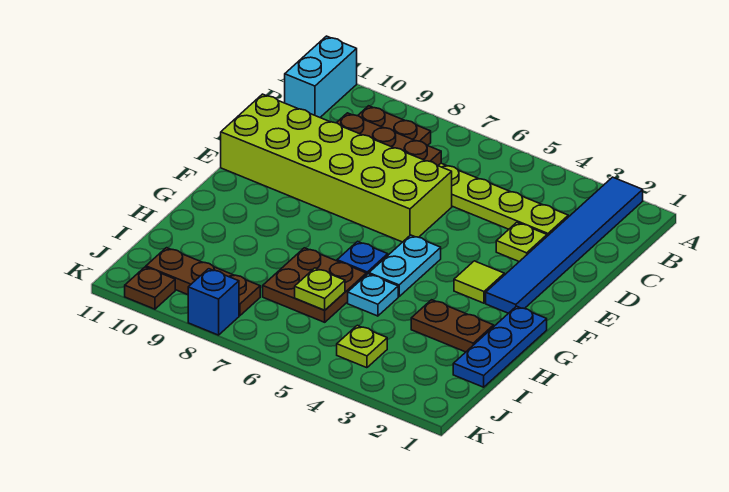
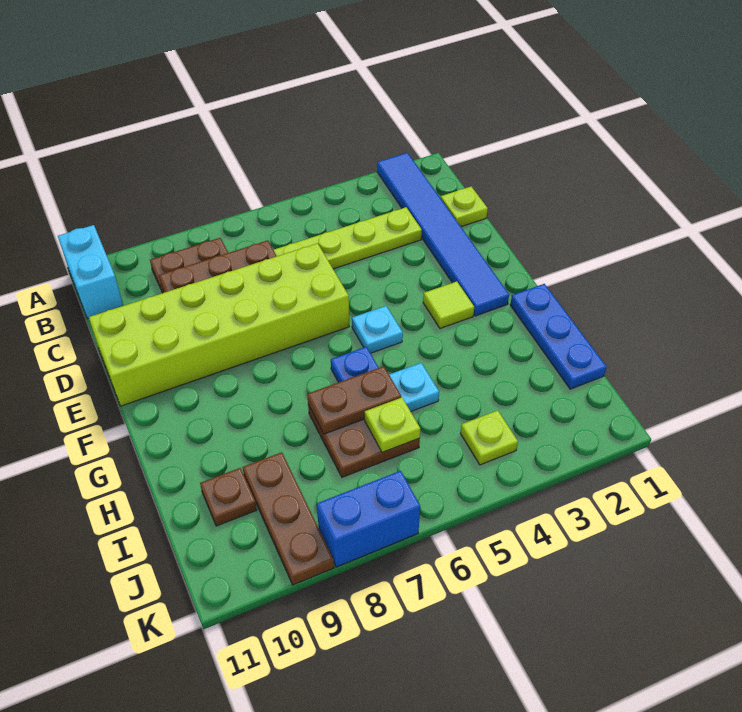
lime 1x1 plate [496,222,547,262] -> lime 1x1 plate moved to [441,187,488,227]
cyan 1x2 plate [369,235,441,297] -> cyan 1x1 plate [352,306,403,353]
brown 1x2 plate [411,300,494,352] -> brown 1x2 plate moved to [307,366,401,434]
brown 1x3 plate [146,248,260,316] -> brown 1x3 plate turned to [243,452,334,585]
blue 1x1 brick [188,269,239,335] -> blue 1x2 brick [317,471,420,567]
brown 1x1 plate [125,267,175,309] -> brown 1x1 plate moved to [200,468,257,526]

